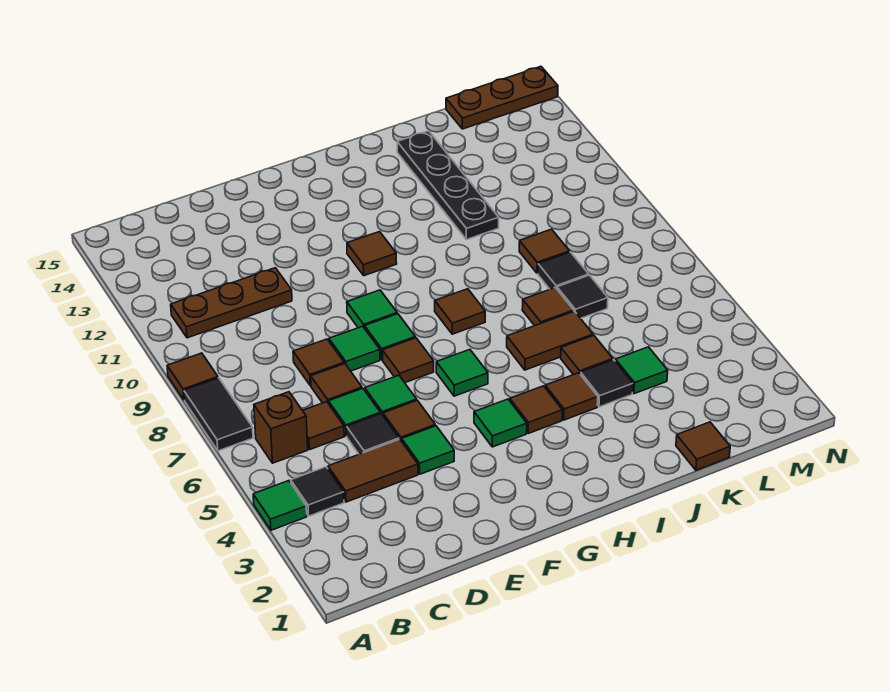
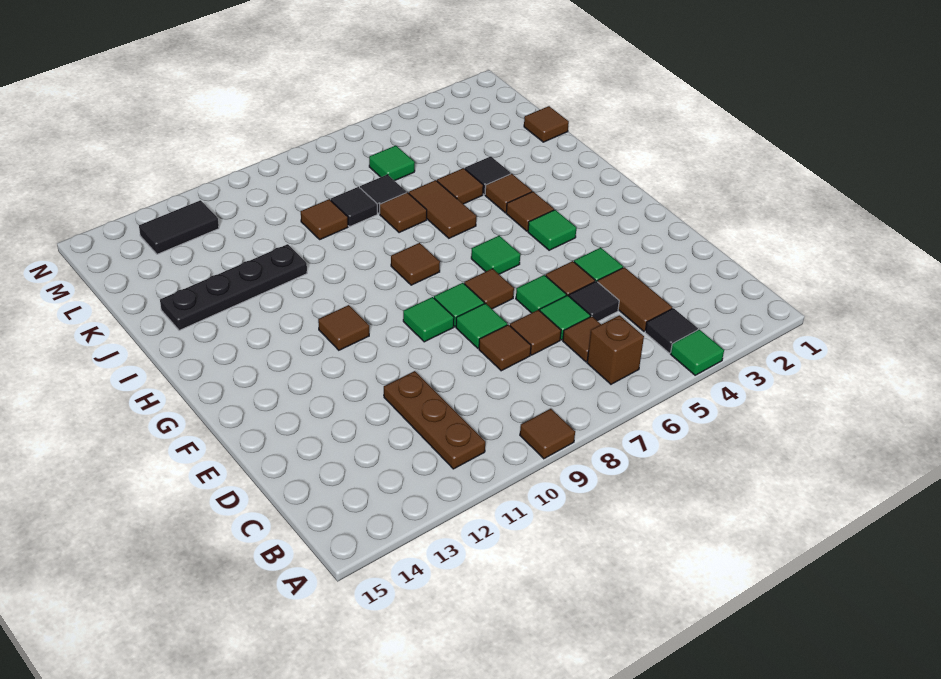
black 1x2 tile [184,378,253,451] -> black 1x2 tile moved to [139,200,219,254]
green 1x1 tile [615,347,668,394] -> green 1x1 tile moved to [369,146,415,181]
brown 1x3 plate [446,66,558,129] -> none

